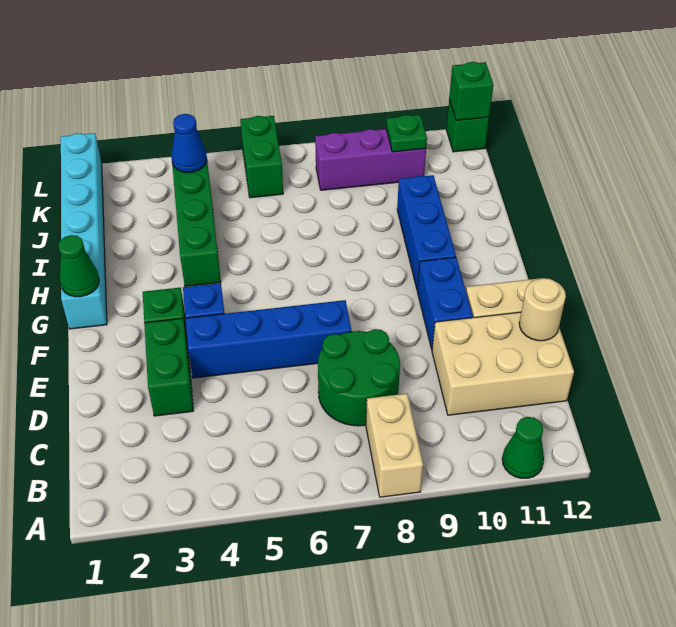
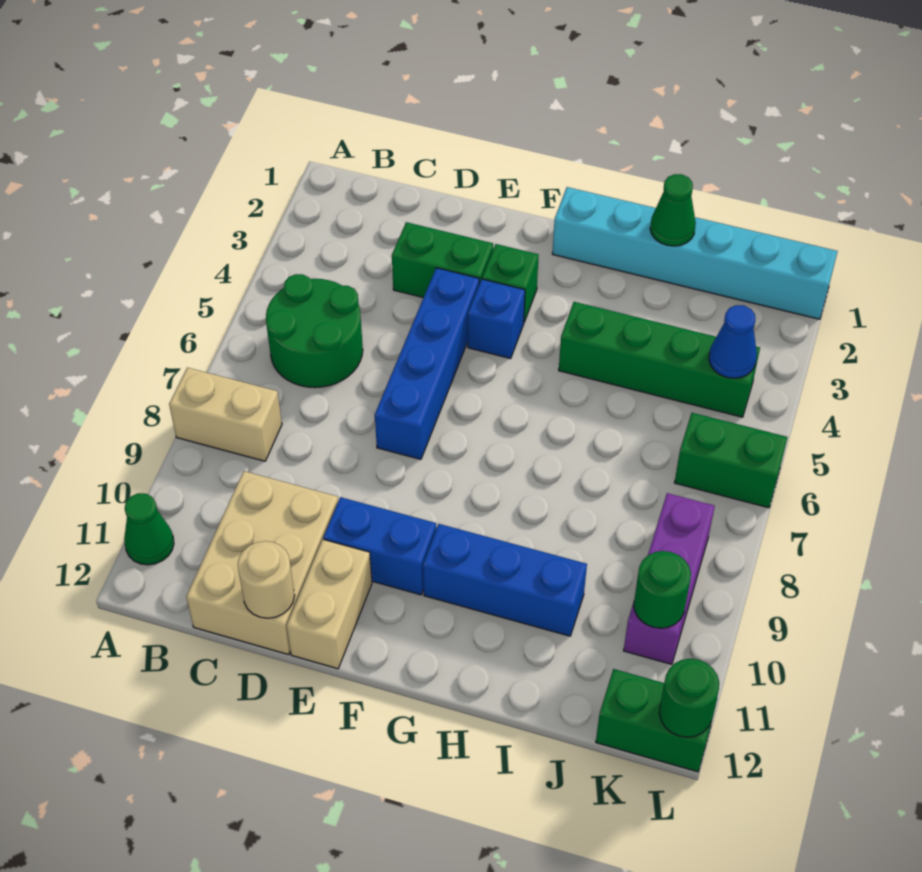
green 2x2 round brick [318,329,400,426] -> green 2x2 round brick moved to [266,274,363,388]
green 1x1 cone [58,235,99,297] -> green 1x1 cone moved to [650,174,696,246]
green 1x1 plate [386,115,427,152] -> green 1x1 round brick [634,551,691,628]
green 1x1 brick [446,99,489,152] -> green 1x2 brick [596,669,717,772]
green 1x1 brick [449,62,493,121] -> green 1x1 round brick [659,659,719,737]

